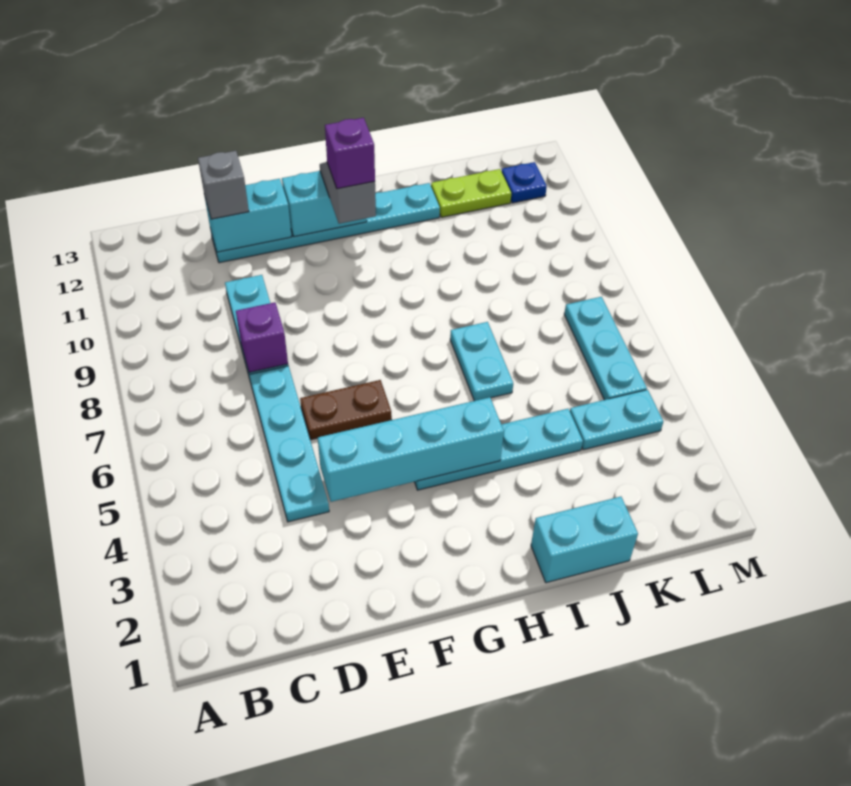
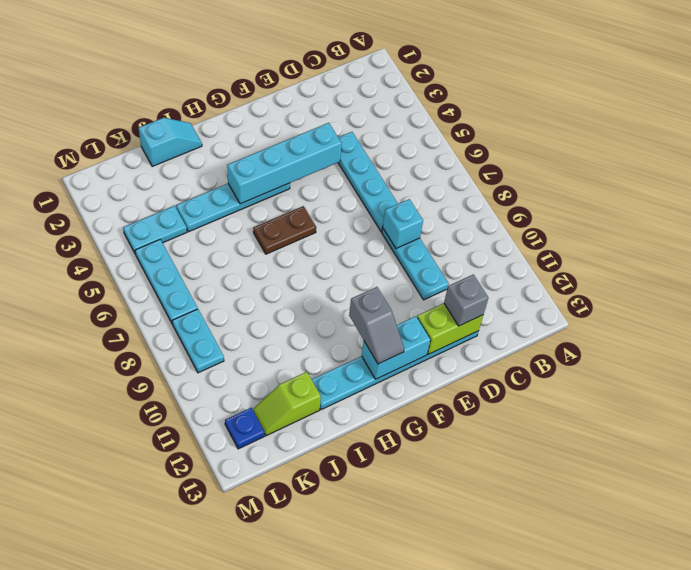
purple 1x1 brick [236,302,288,373] -> cyan 1x1 brick [383,199,423,248]
cyan 1x2 brick [205,179,292,252] -> lime 1x2 brick [417,303,483,354]
brown 1x2 plate [300,380,392,440] -> brown 1x2 plate moved to [253,206,316,254]
purple 1x1 brick [325,118,375,189] -> none
cyan 1x2 brick [531,497,638,583] -> cyan 1x2 slope [139,118,202,167]
cyan 1x2 plate [450,322,513,401] -> cyan 1x2 plate moved to [172,309,224,373]
lime 1x2 plate [431,169,511,217] -> lime 1x2 slope [253,372,321,436]

